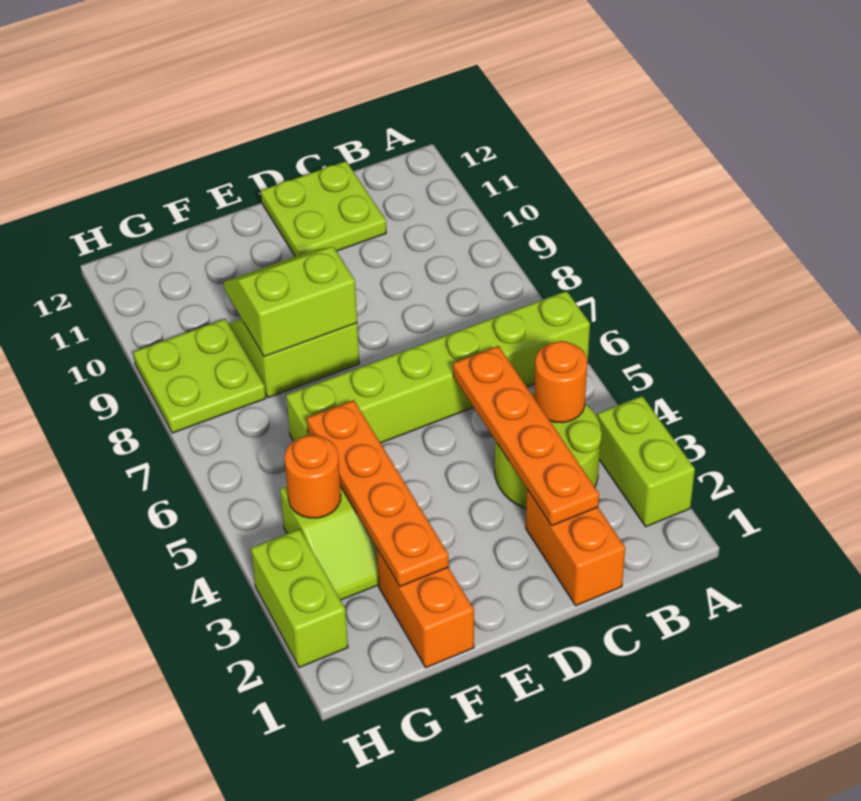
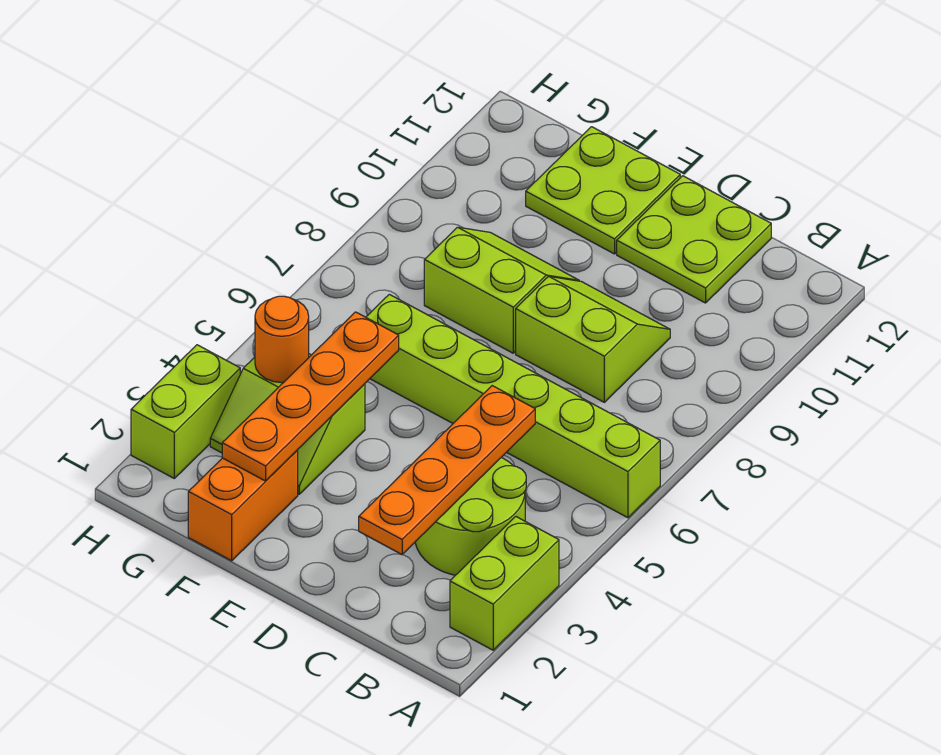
orange 1x1 round brick [534,341,587,423] -> none
orange 1x2 brick [526,490,625,606] -> none
lime 2x2 slope [224,247,357,357] -> lime 2x2 slope moved to [516,276,670,402]
lime 2x2 plate [133,319,266,433] -> lime 2x2 plate moved to [526,127,680,254]

